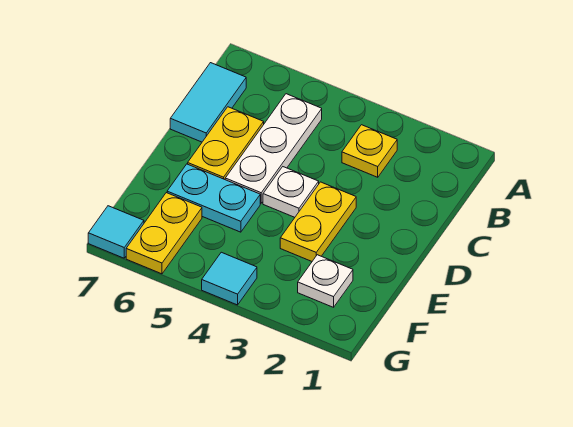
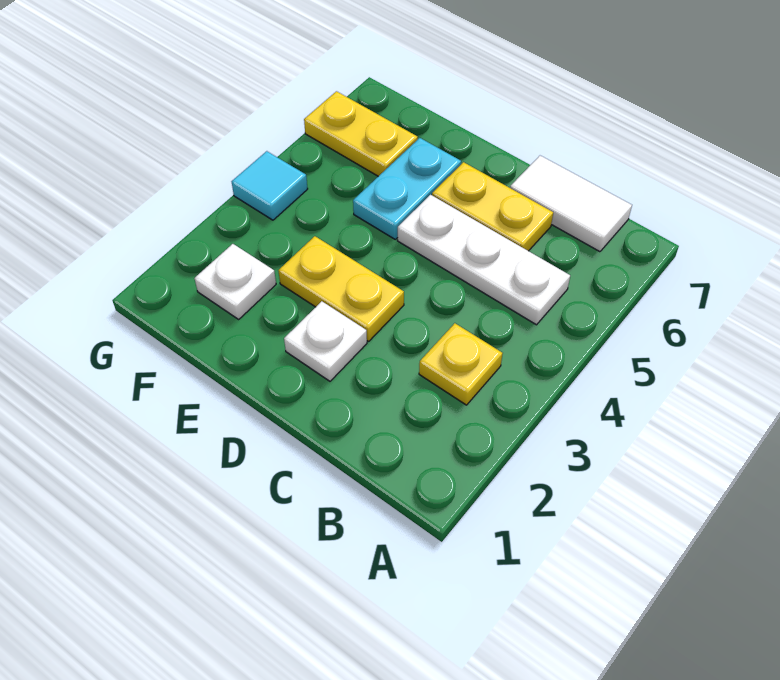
cyan 1x2 tile [170,63,246,142] -> white 1x2 tile [510,156,632,252]
white 1x1 plate [263,167,319,217] -> white 1x1 plate moved to [284,301,367,381]
cyan 1x1 tile [88,206,144,258] -> none

